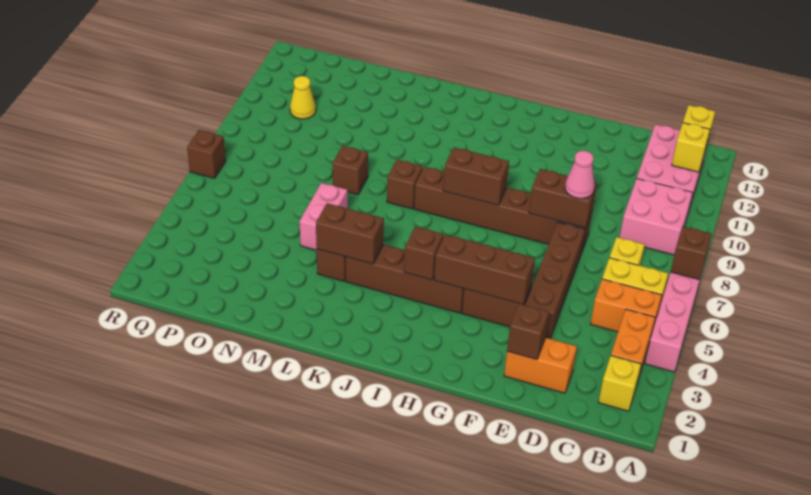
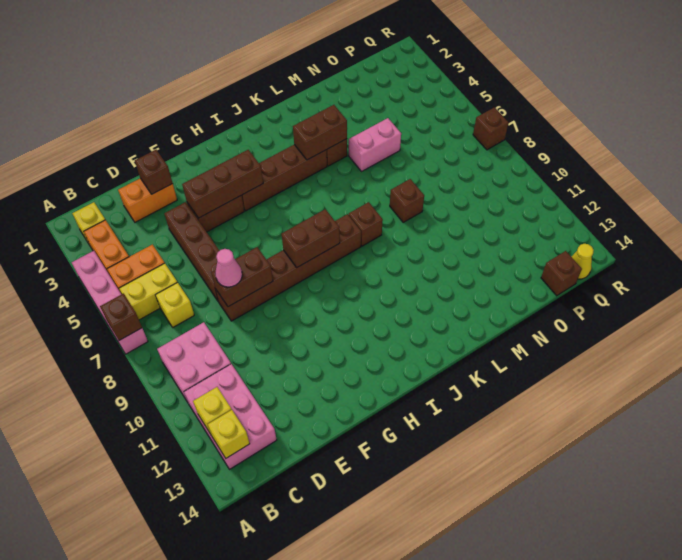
brown 1x1 brick [404,226,443,280] -> brown 1x1 brick moved to [541,251,582,296]
pink 1x2 brick [300,183,348,250] -> pink 1x2 brick turned to [349,118,401,172]
yellow 1x1 cone [290,76,316,119] -> yellow 1x1 cone moved to [572,244,594,279]

